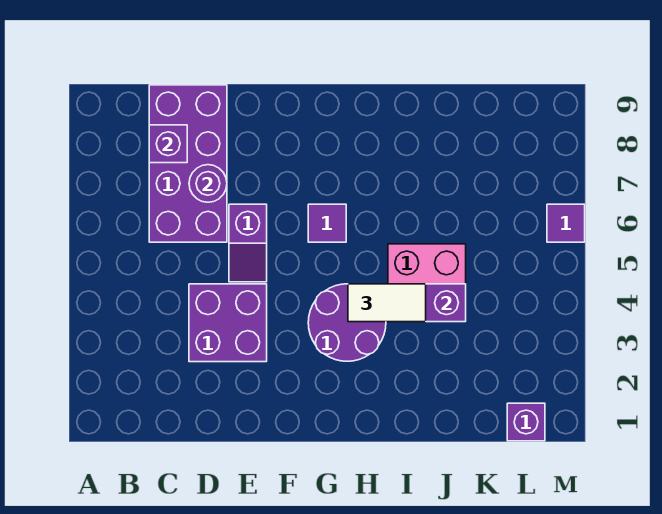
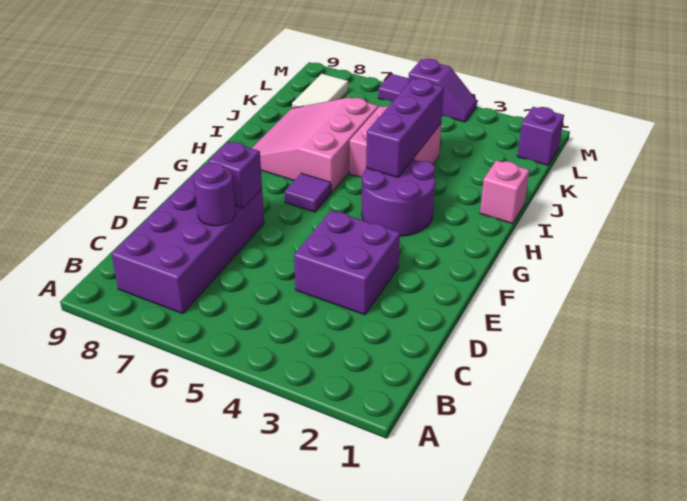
purple 2x4 brick [149,85,227,242] -> purple 2x4 brick turned to [111,169,264,314]
purple 1x1 brick [149,125,187,163] -> purple 1x1 brick moved to [208,141,262,208]
purple 1x2 slope [229,204,267,282] -> purple 1x2 slope moved to [408,59,477,122]
white 1x2 tile [348,284,426,322] -> white 1x2 tile moved to [292,74,348,108]
none -> pink 3x3 slope [252,97,378,192]
none -> pink 1x1 brick [480,160,529,223]

